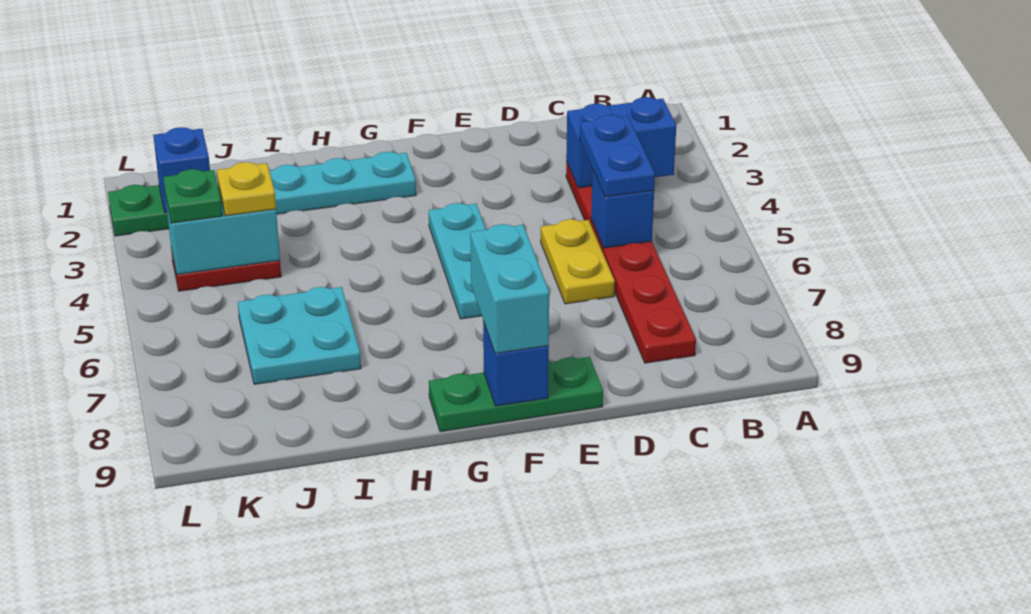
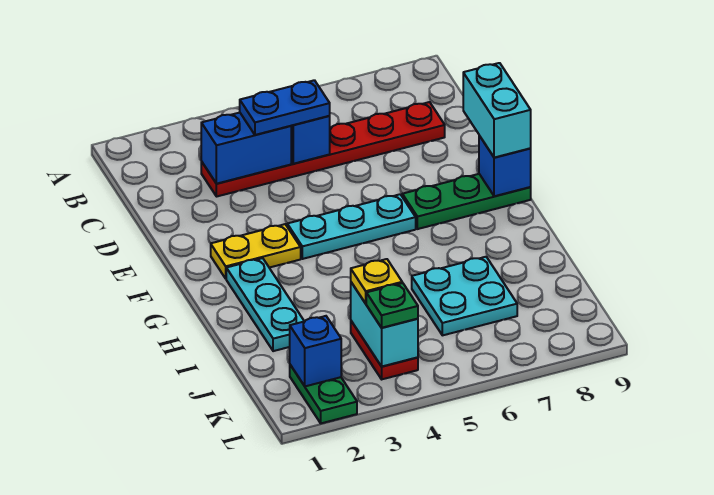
blue 1x2 brick [566,97,676,188] -> blue 1x2 brick turned to [201,113,291,184]
yellow 1x2 plate [541,219,615,304] -> yellow 1x2 plate moved to [211,224,301,279]
green 1x3 plate [429,357,603,432] -> green 1x3 plate turned to [402,174,531,229]
cyan 1x2 brick [470,224,549,353] -> cyan 1x2 brick turned to [463,63,531,158]

